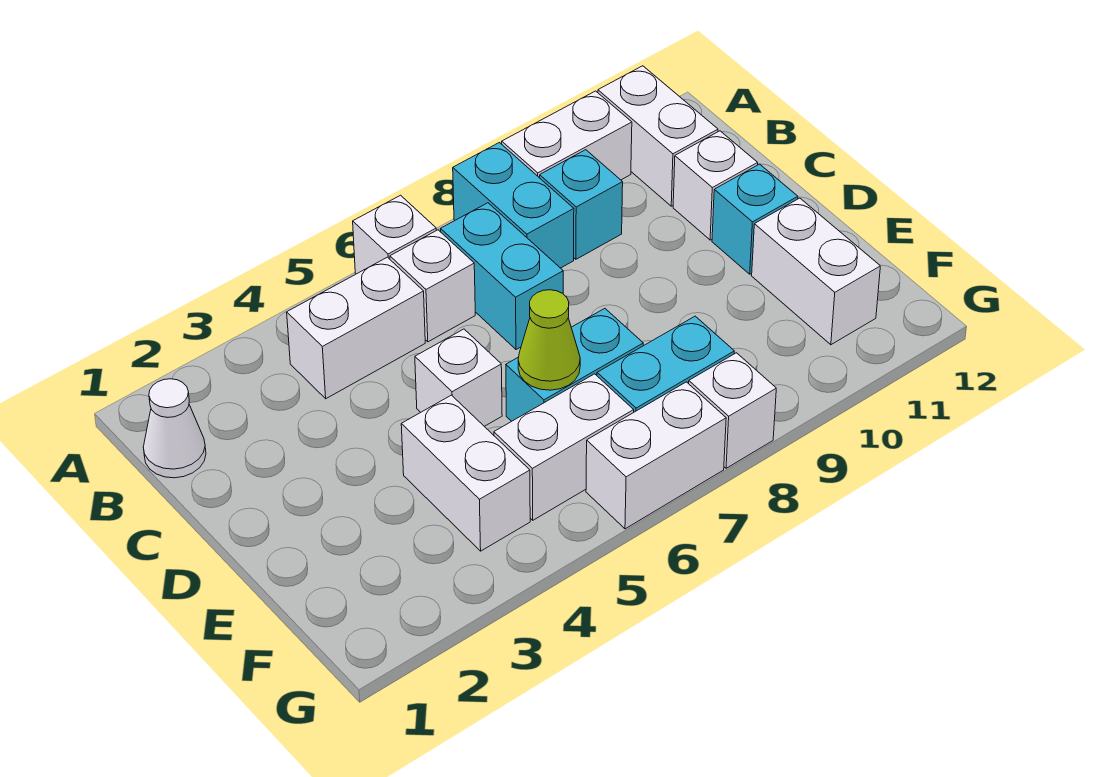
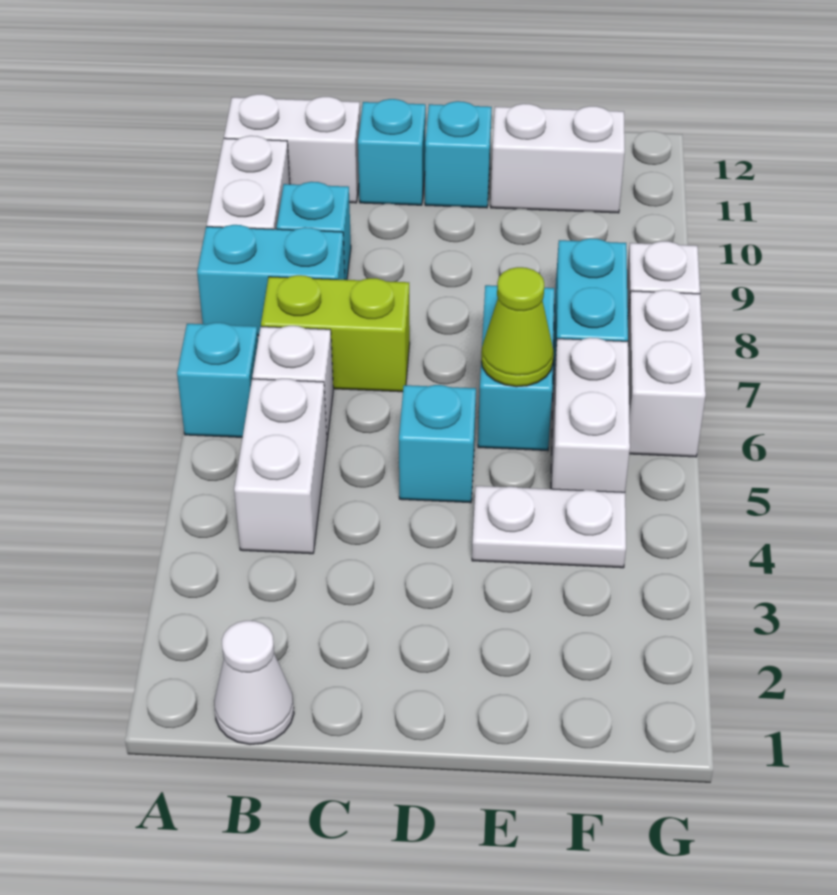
white 1x1 brick [353,195,436,274] -> cyan 1x1 brick [177,323,258,437]
cyan 1x2 brick [441,203,563,350] -> lime 1x2 brick [261,275,410,392]
white 1x1 brick [673,131,758,240] -> cyan 1x1 brick [358,99,426,205]
white 1x1 brick [415,329,502,426] -> cyan 1x1 brick [399,385,476,503]
white 1x2 brick [401,395,530,551] -> white 1x2 plate [472,486,626,568]

